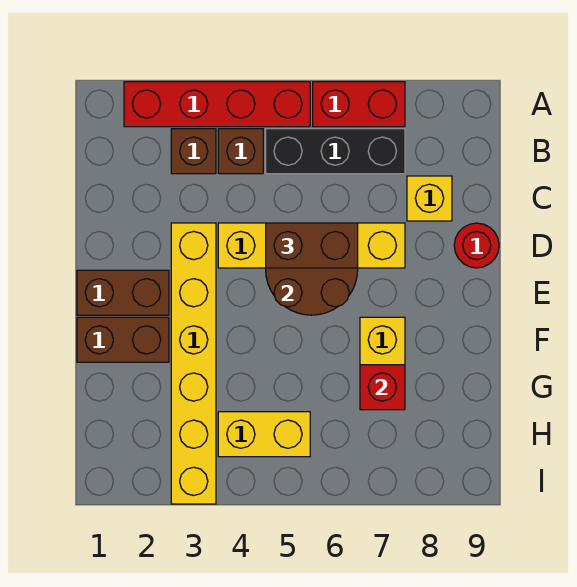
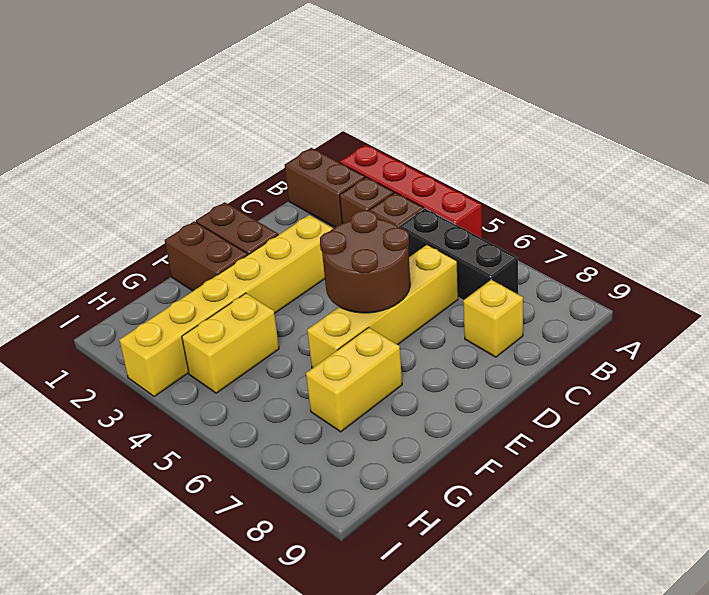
red 1x2 brick [313,82,405,127] -> none
yellow 1x4 brick [218,223,405,268] -> yellow 1x4 brick turned to [307,245,458,368]
brown 1x2 brick [266,223,358,268] -> brown 1x2 brick moved to [285,148,365,227]
red 1x1 round brick [454,223,499,268] -> none
red 1x1 brick [360,365,405,410] -> none
yellow 1x2 brick [218,412,310,457] -> yellow 1x2 brick turned to [182,293,279,393]

